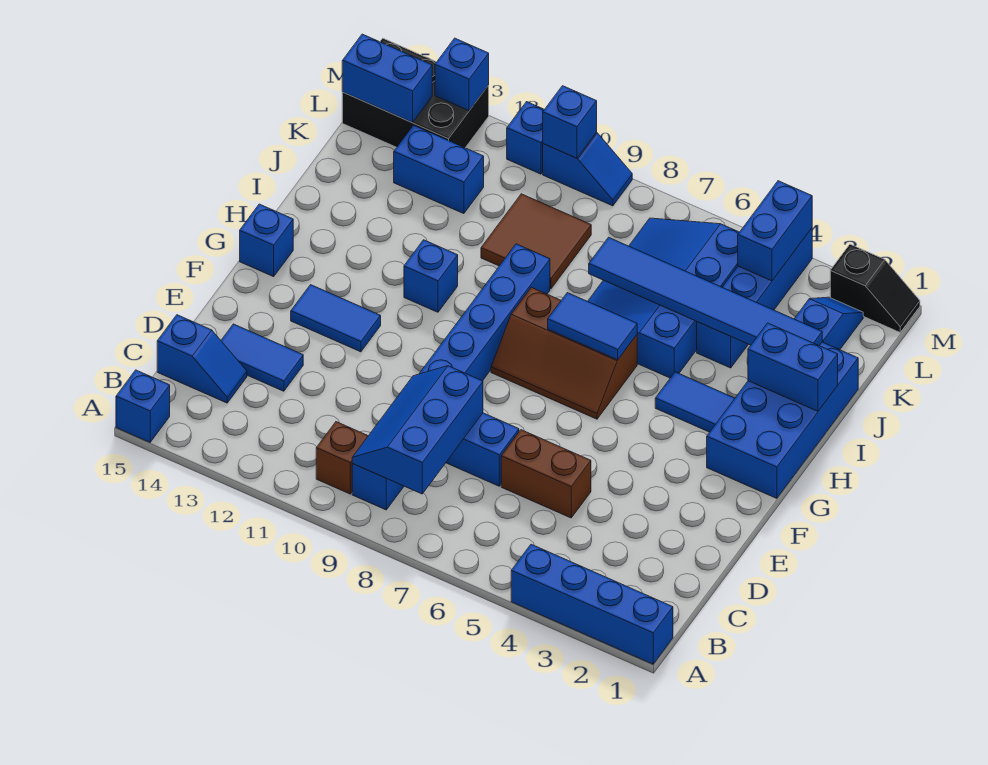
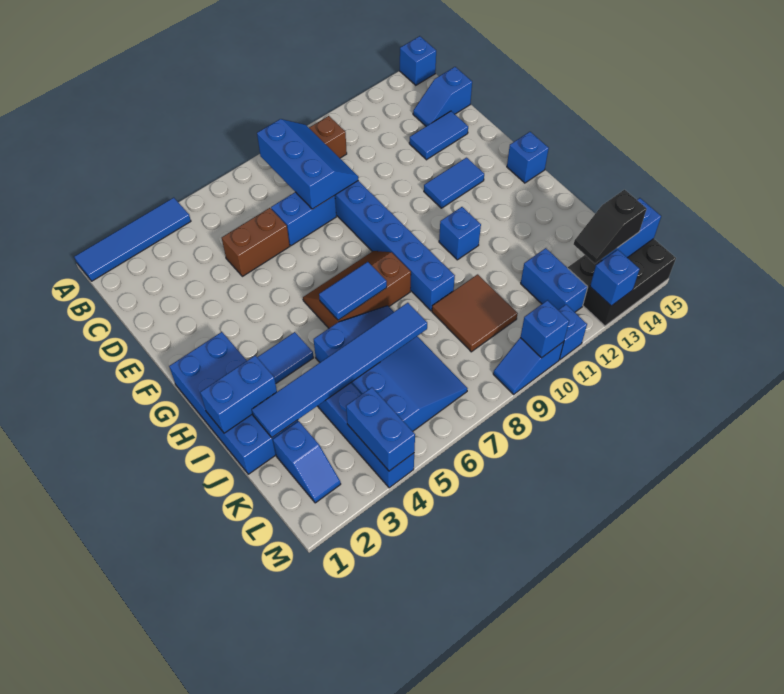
blue 1x4 brick [511,544,673,664] -> blue 1x4 tile [74,198,191,281]
blue 1x2 brick [394,125,484,214] -> blue 1x2 brick turned to [521,248,588,312]
black 1x2 slope [830,244,920,332] -> black 1x2 slope moved to [574,190,647,264]

